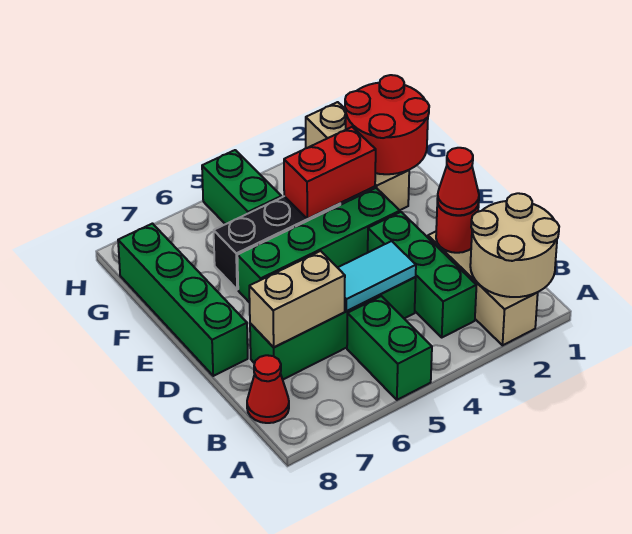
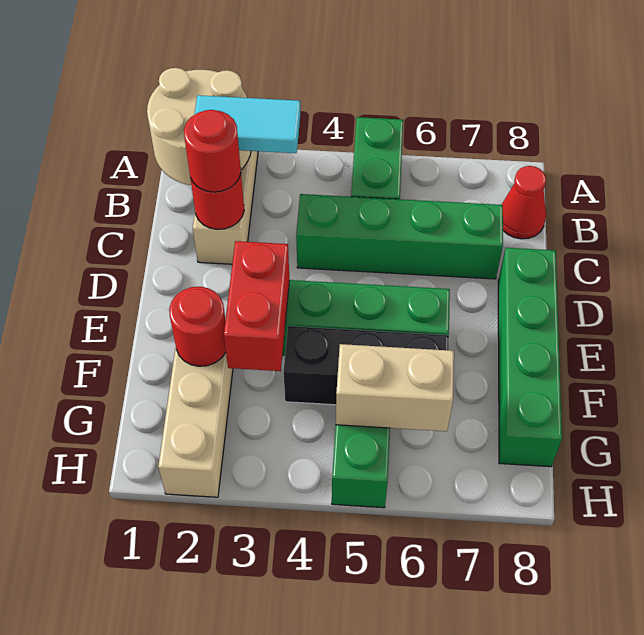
green 1x3 brick [368,212,476,337] -> none
red 1x1 cone [437,148,479,215] -> red 1x1 round brick [184,110,241,192]
cyan 1x2 tile [338,241,416,311] -> cyan 1x2 tile moved to [194,95,300,153]
tan 1x2 brick [249,251,345,347] -> tan 1x2 brick moved to [336,344,454,431]
red 2x2 round brick [345,75,429,174] -> red 1x1 round brick [169,287,226,366]
red 1x2 brick [284,127,376,219] -> red 1x2 brick turned to [224,241,289,371]

